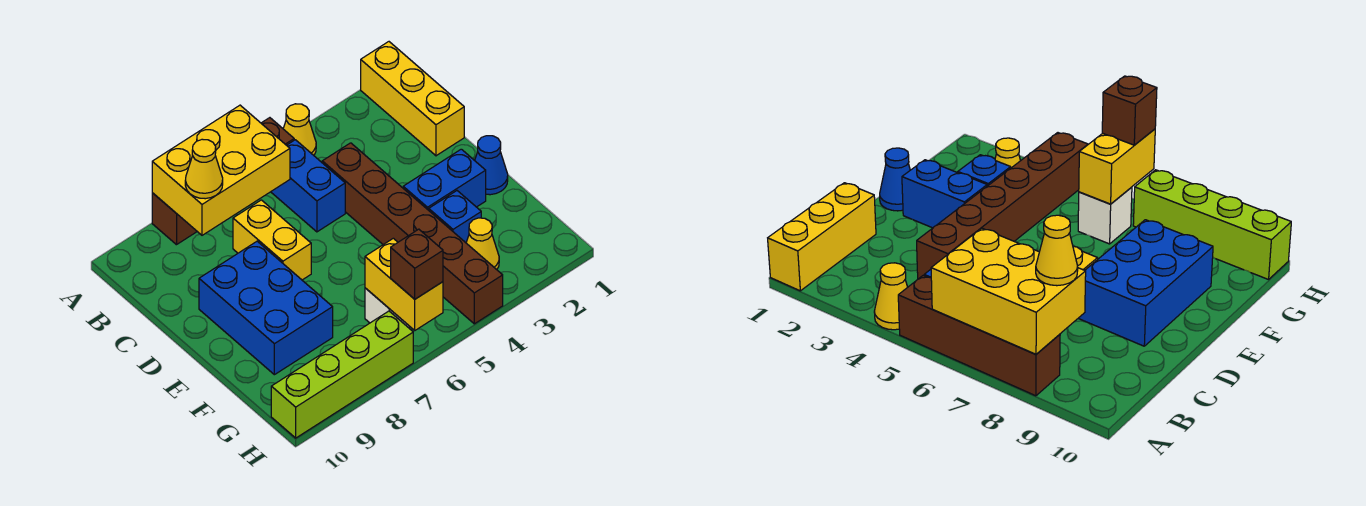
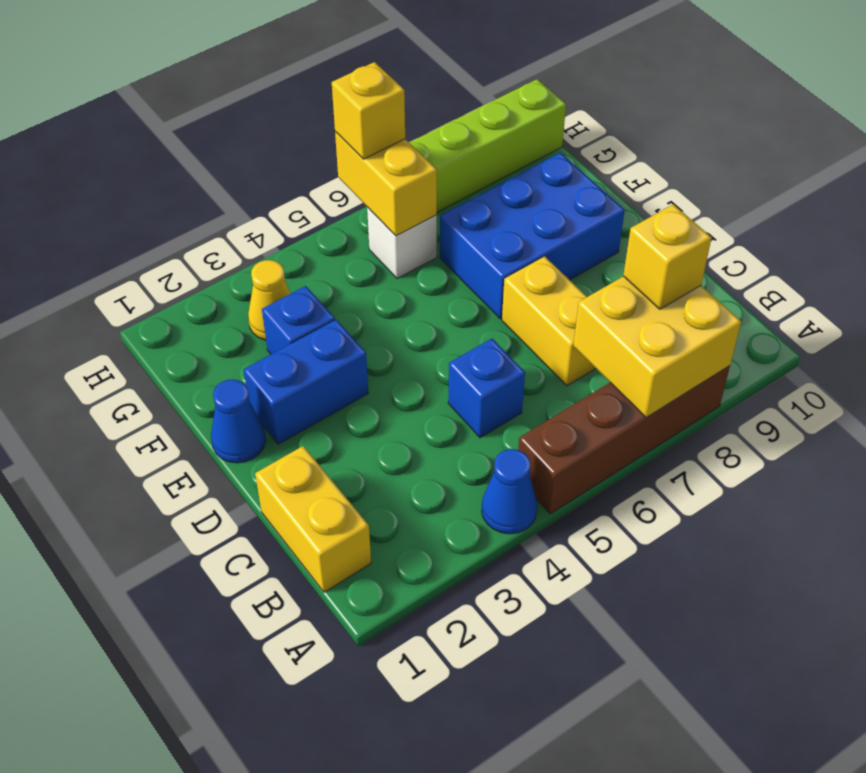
yellow 1x3 brick [361,42,464,156] -> yellow 1x2 brick [255,446,371,592]
yellow 1x1 cone [283,104,316,155] -> blue 1x1 cone [482,449,537,534]
yellow 2x3 brick [152,105,290,235] -> yellow 2x2 brick [573,276,741,418]
blue 1x2 brick [271,140,345,232] -> blue 1x1 brick [448,339,525,438]
yellow 1x1 cone [185,139,223,199] -> yellow 1x1 brick [623,204,712,309]
brown 1x6 brick [322,143,503,324] -> none
blue 2x3 brick [199,241,333,375] -> blue 2x3 brick turned to [440,153,625,319]
brown 1x1 brick [391,229,443,299] -> yellow 1x1 brick [332,62,405,159]

